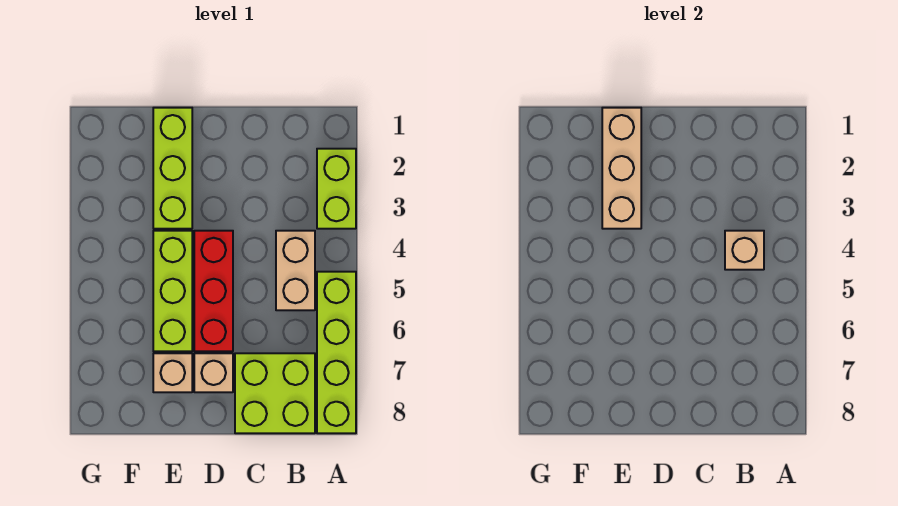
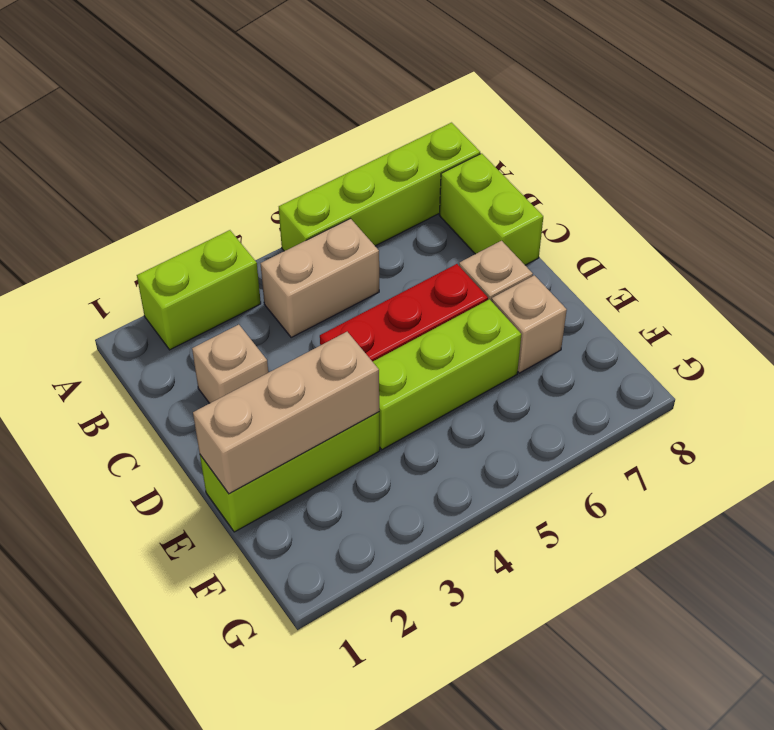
tan 1x1 brick [725,231,764,270] -> tan 1x1 brick moved to [192,325,268,403]
lime 2x2 brick [235,353,315,433] -> lime 1x2 brick [439,153,543,265]

